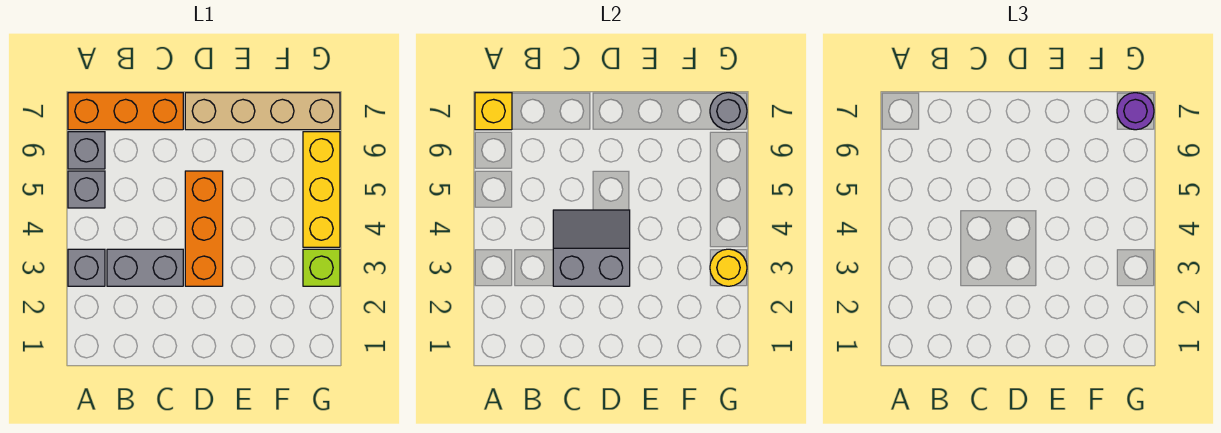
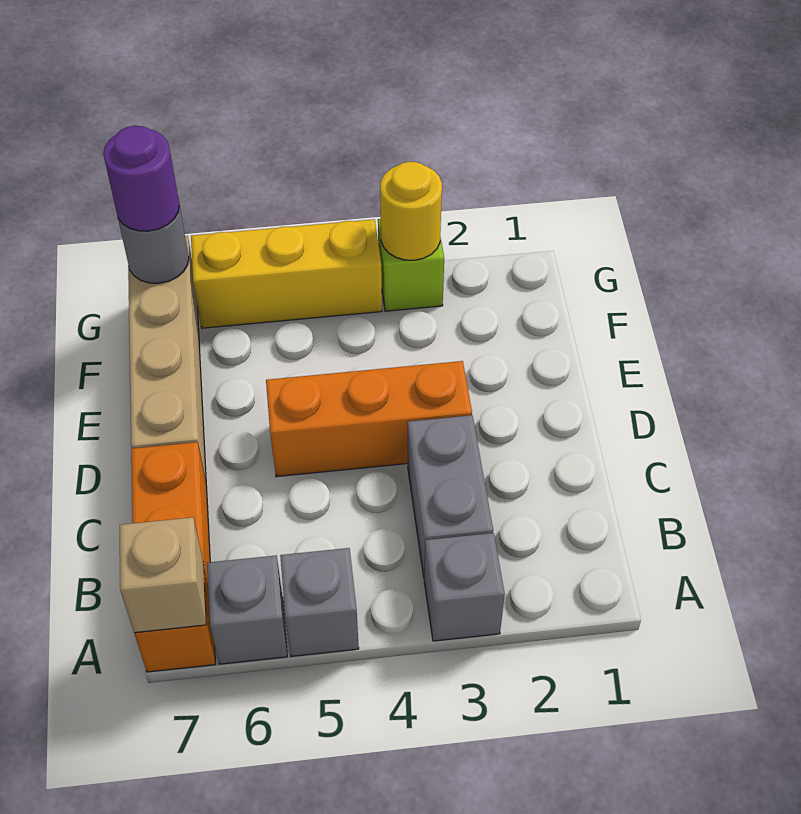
yellow 1x1 brick [475,93,512,130] -> tan 1x1 brick [120,517,206,633]
grey 2x2 slope [553,210,630,286] -> none

